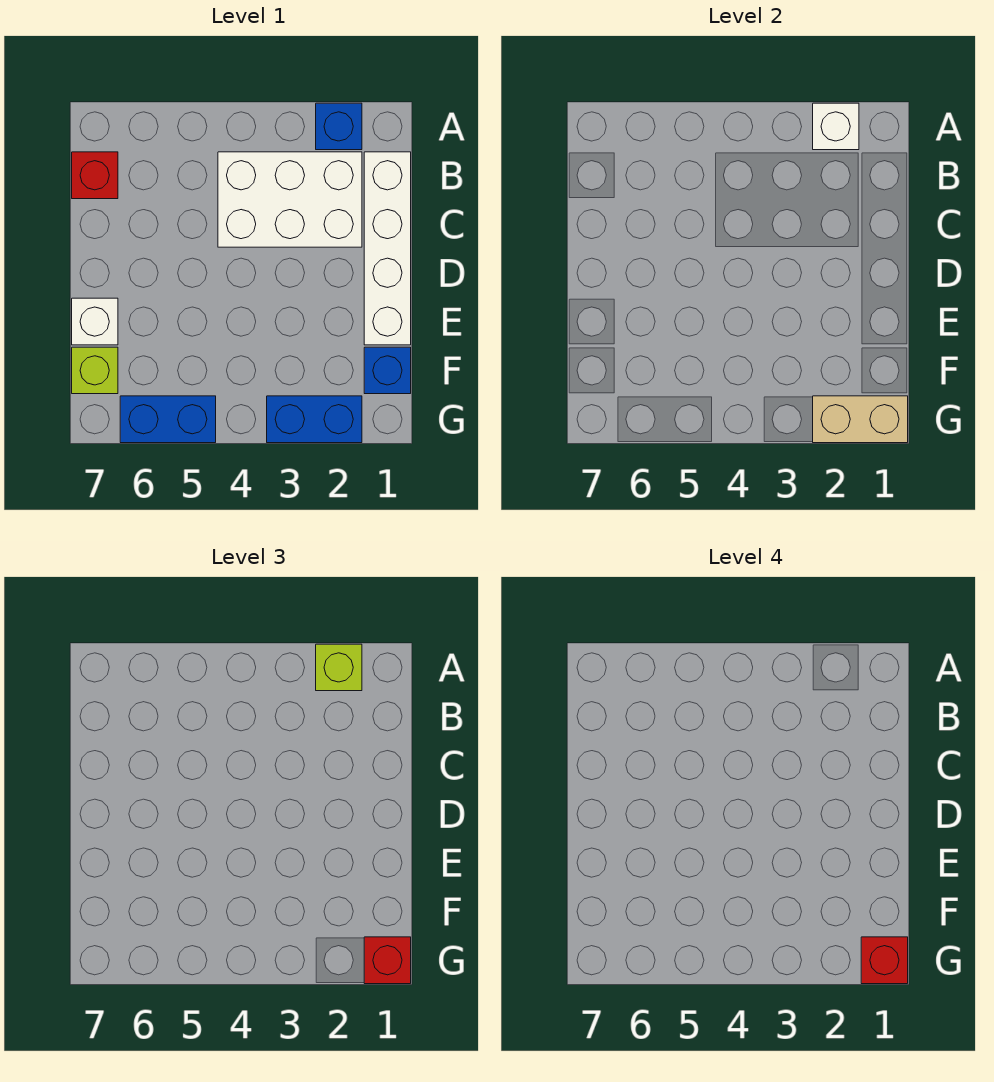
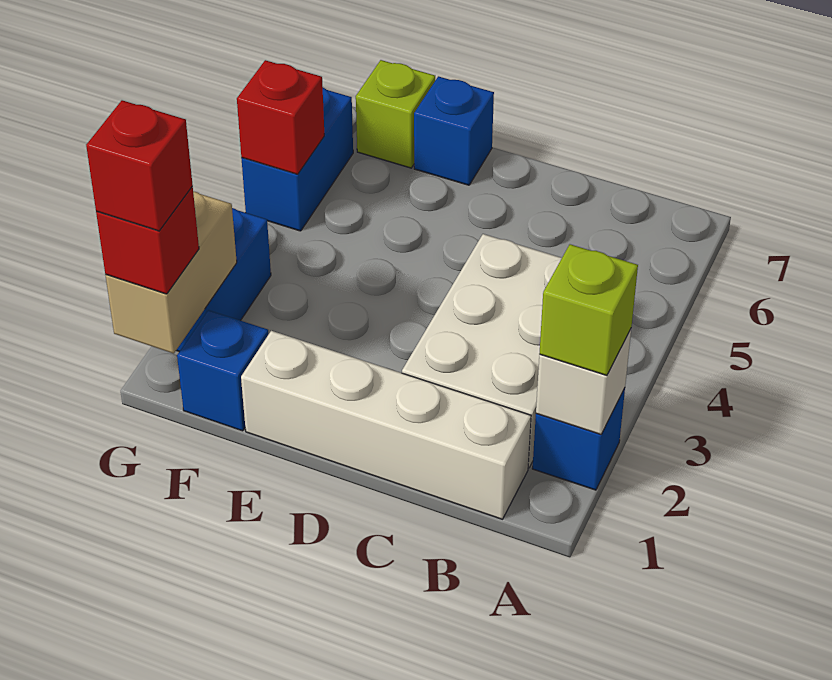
red 1x1 brick [72,152,118,199] -> red 1x1 brick moved to [237,60,324,174]
white 1x1 brick [72,298,118,345] -> blue 1x1 brick [414,76,494,185]

